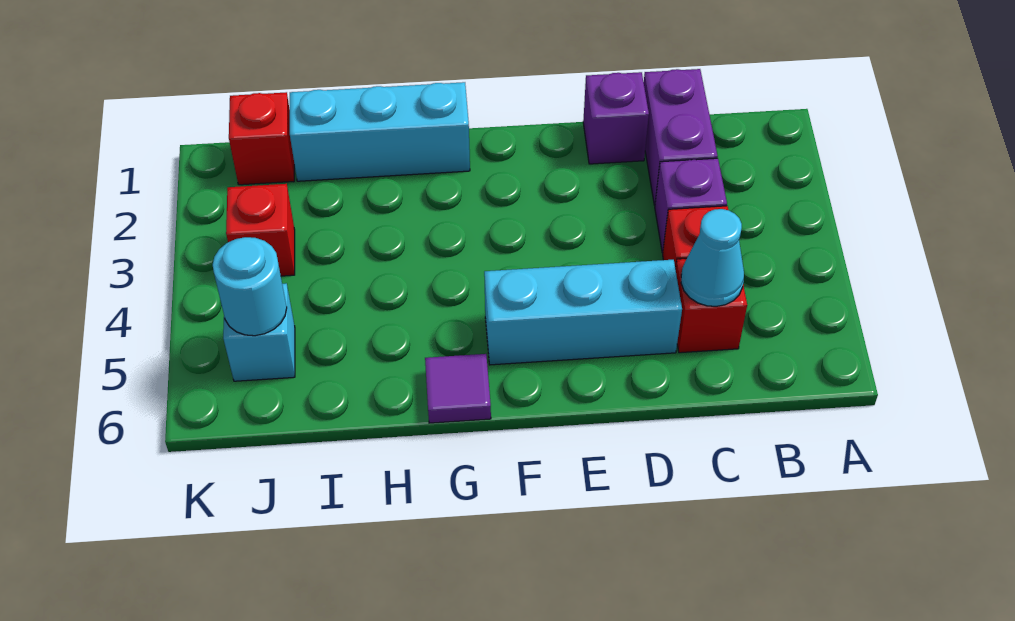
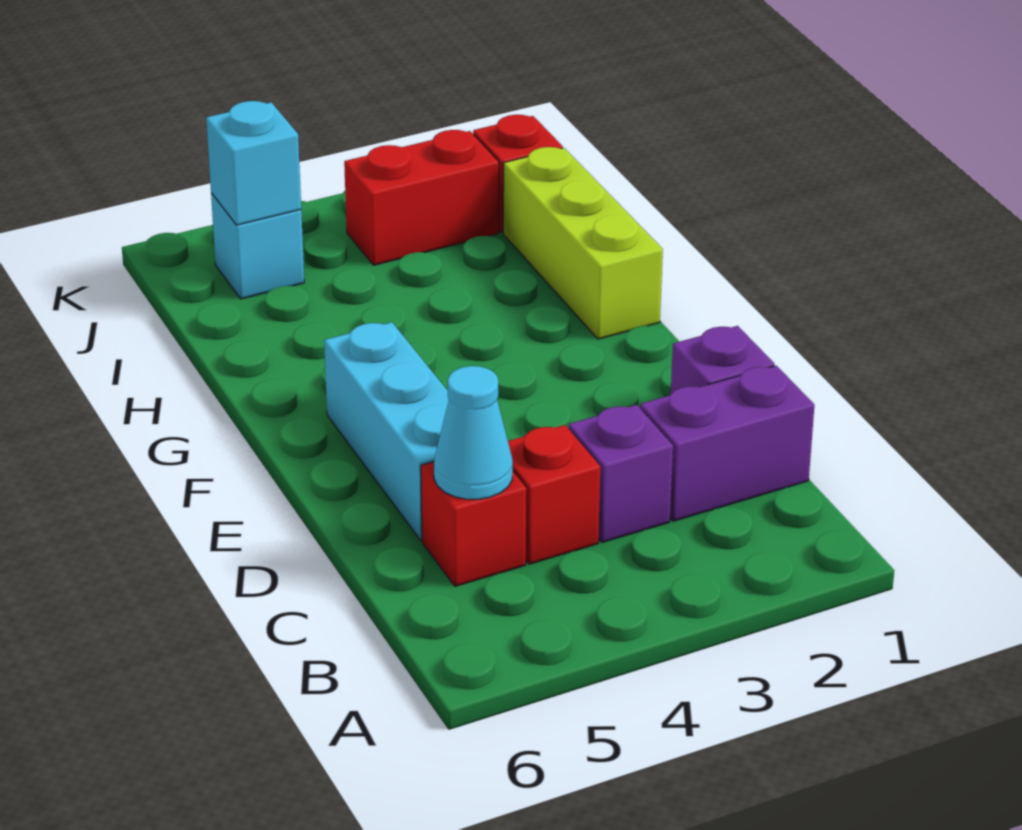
cyan 1x3 brick [290,82,470,181] -> lime 1x3 brick [503,147,663,339]
purple 1x1 tile [425,354,491,423] -> none
red 1x1 brick [226,184,295,276] -> red 1x2 brick [344,130,499,265]
cyan 1x1 round brick [213,237,287,336] -> cyan 1x1 brick [206,101,301,225]

